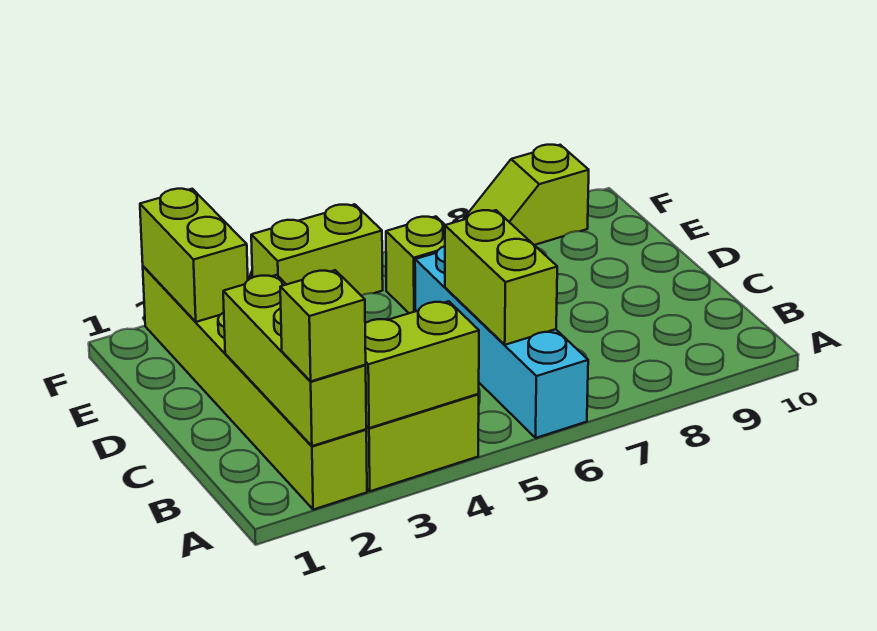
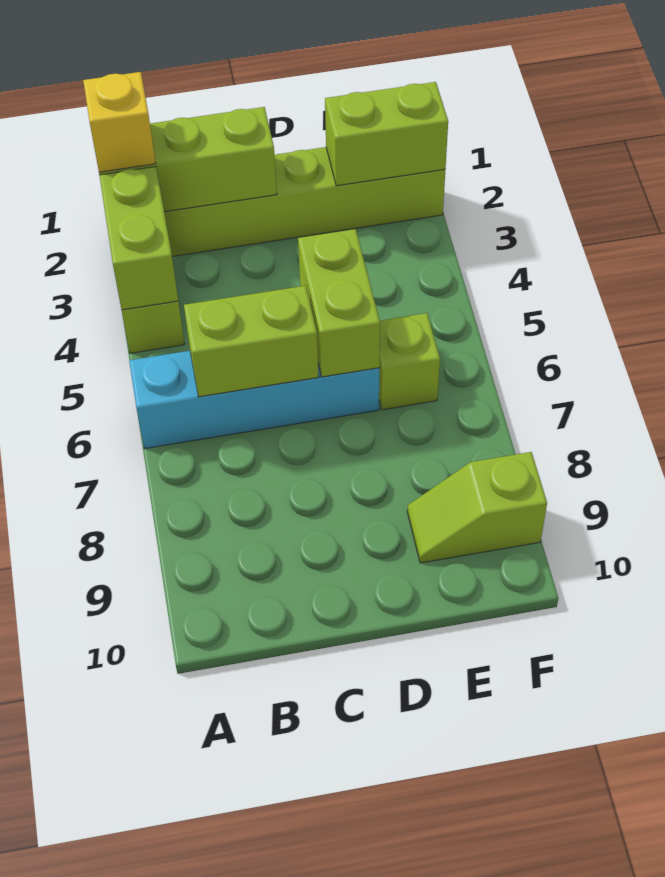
lime 1x1 brick [280,270,366,381] -> yellow 1x1 brick [83,72,156,172]
lime 1x2 brick [251,204,383,295] -> lime 1x2 brick moved to [298,229,380,377]
lime 1x2 slope [463,145,589,245] -> lime 1x2 slope turned to [407,452,547,563]

